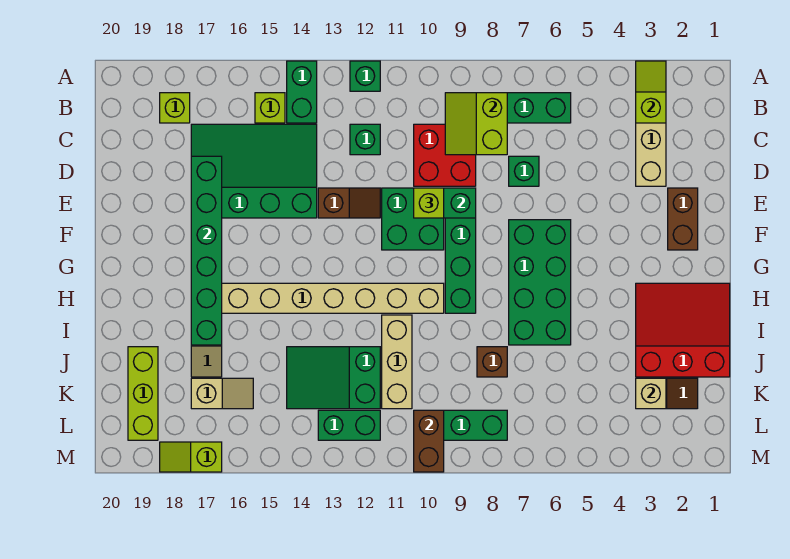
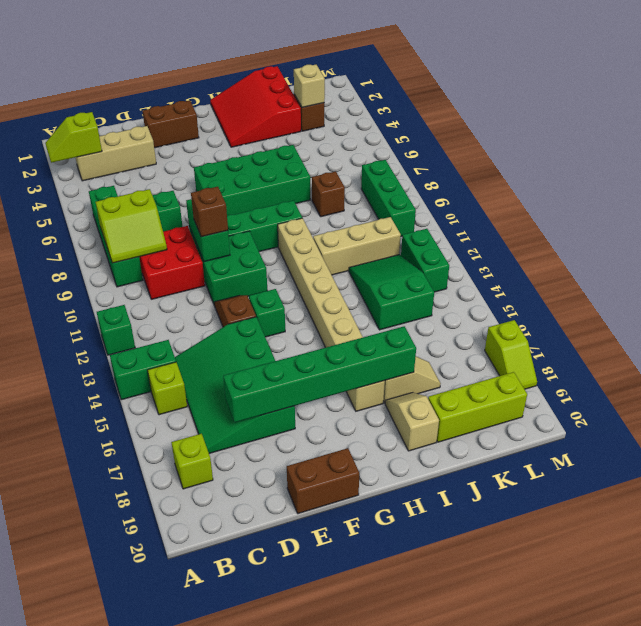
green 1x1 brick [350,124,380,155] -> green 1x1 brick moved to [249,289,285,337]
lime 1x1 brick [414,188,444,218] -> brown 1x1 brick [191,187,228,237]
green 2x3 slope [287,347,380,409] -> green 2x3 slope turned to [349,254,434,330]
tan 1x2 slope [191,378,253,409] -> tan 1x2 slope moved to [385,393,439,451]
brown 1x2 brick [414,410,444,472] -> brown 1x2 brick moved to [287,448,359,514]

